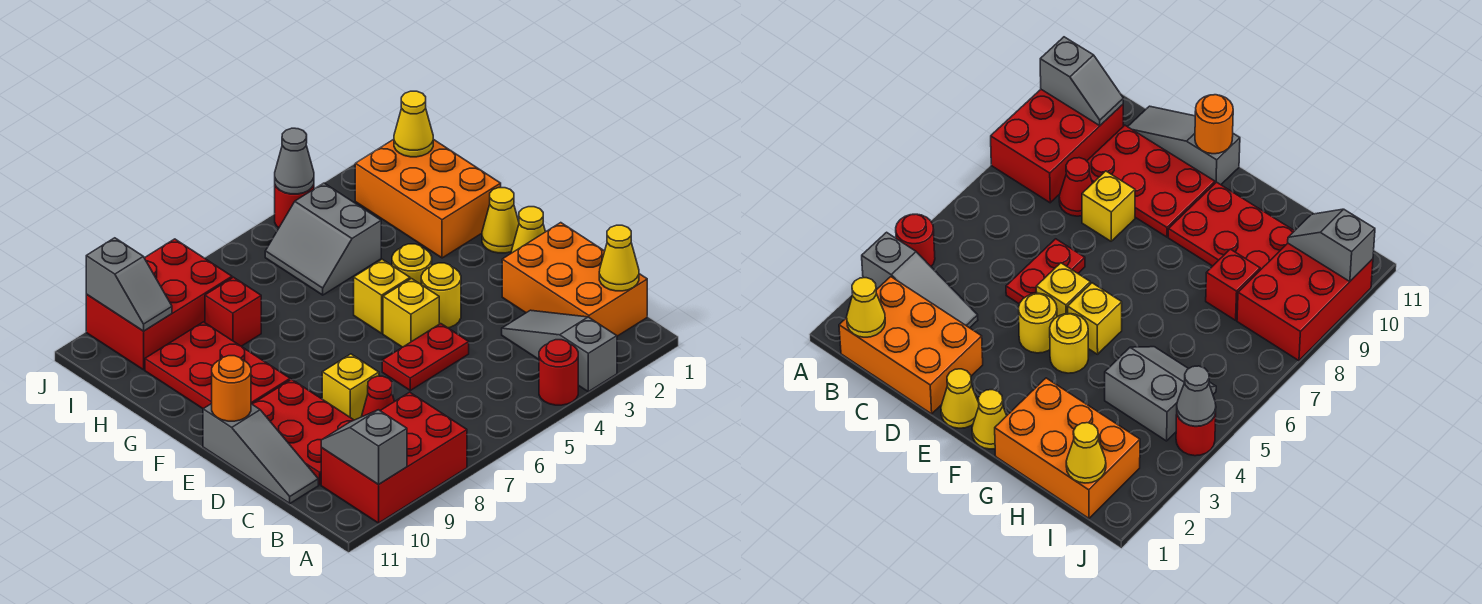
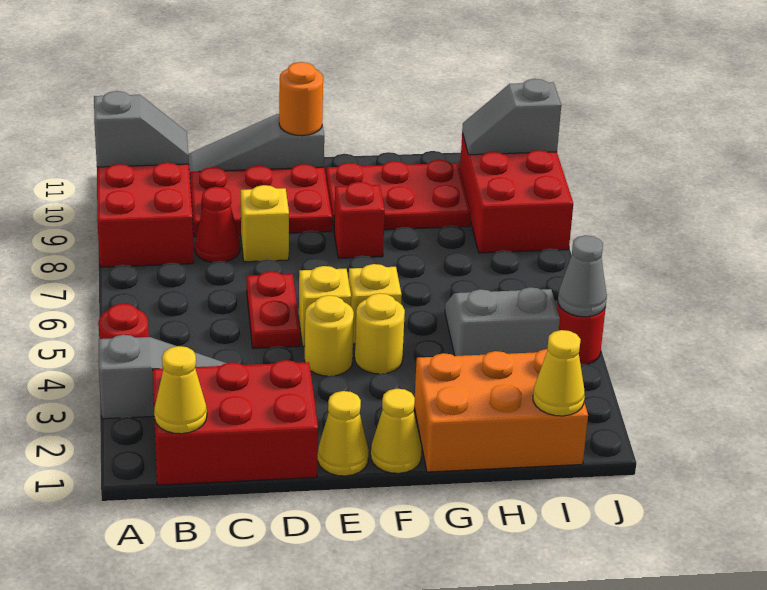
orange 2x3 brick [502,223,647,336] -> red 2x3 brick [153,360,318,485]
red 1x1 brick [205,277,261,346] -> red 1x1 brick moved to [334,182,385,258]

